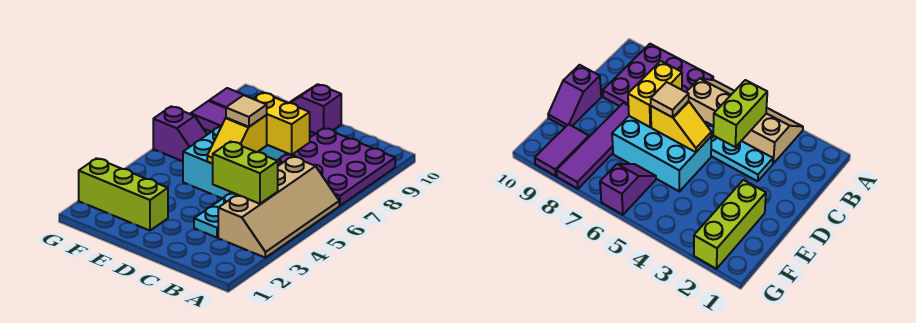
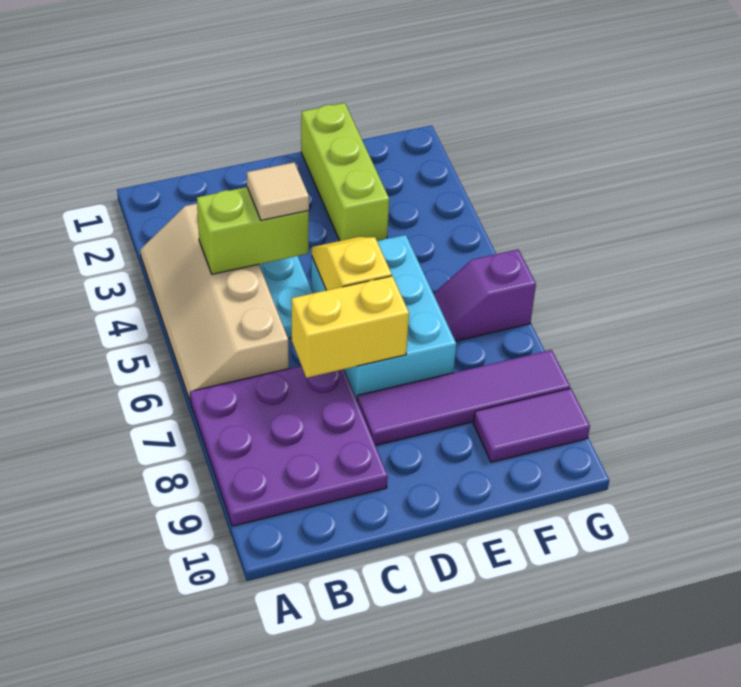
tan 1x1 tile [226,95,267,127] -> tan 1x1 tile moved to [247,162,309,220]
purple 1x2 slope [290,84,341,134] -> none
lime 1x3 brick [79,158,168,231] -> lime 1x3 brick turned to [301,103,389,241]

